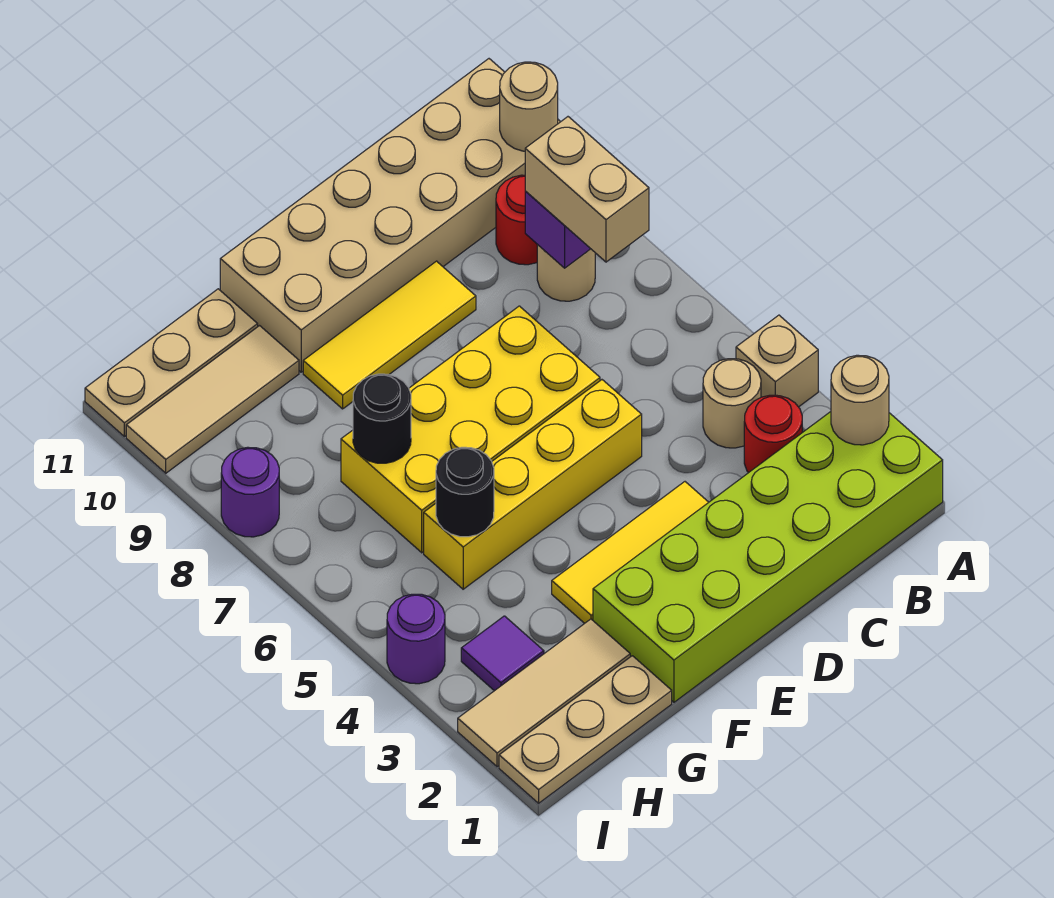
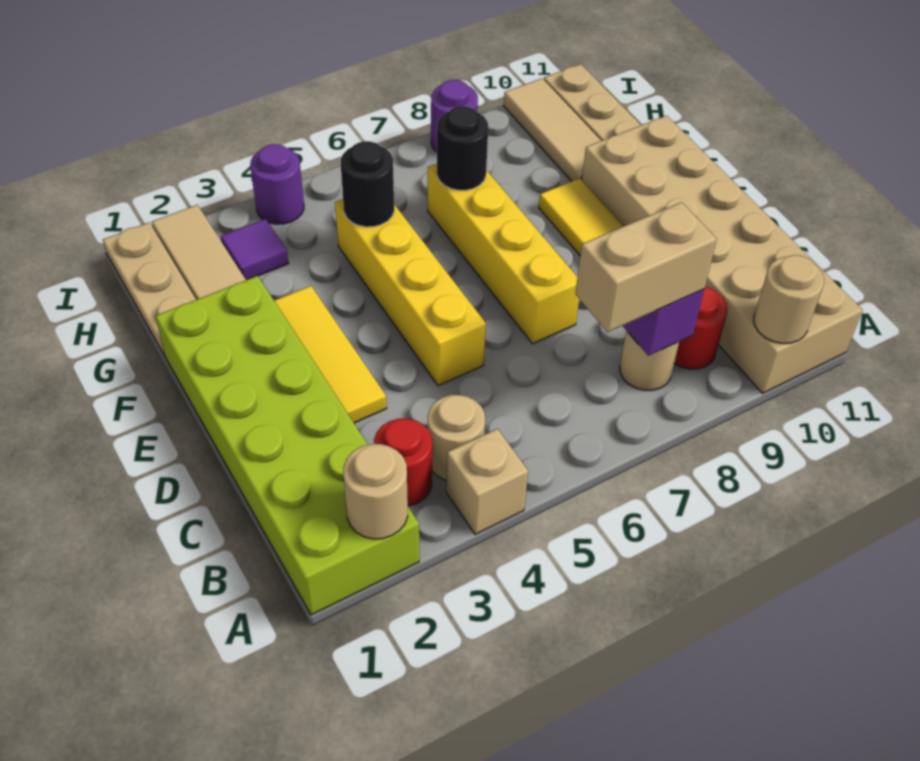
yellow 2x4 brick [341,306,600,553] -> yellow 1x4 brick [428,164,579,344]

